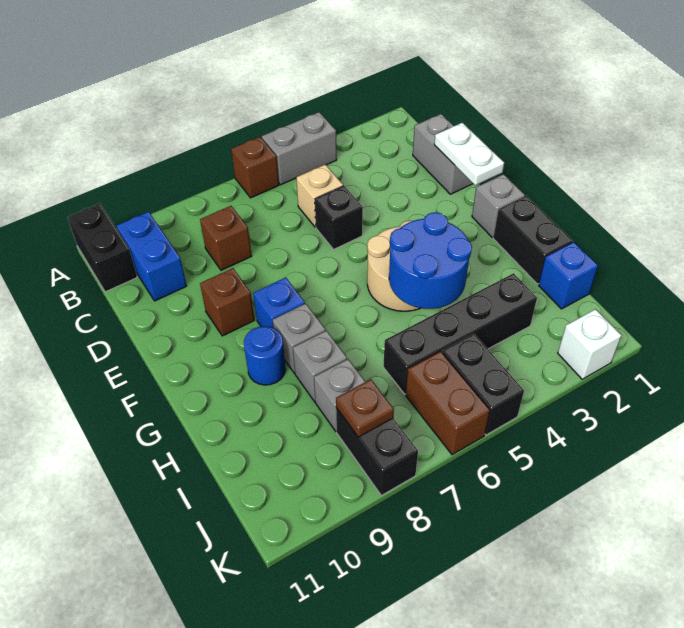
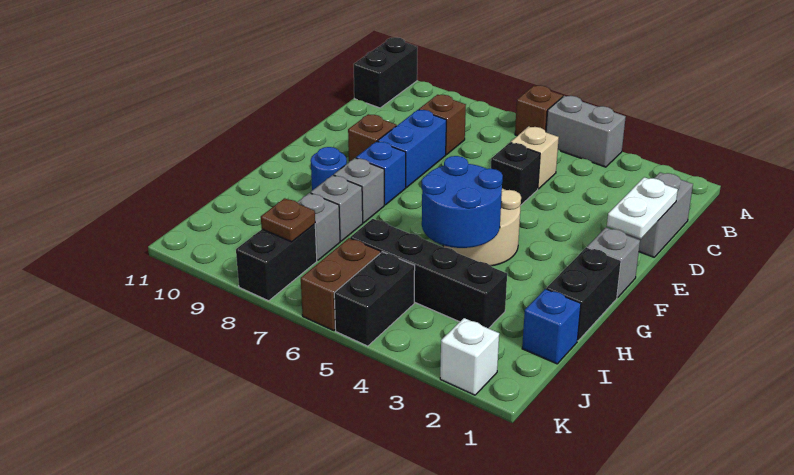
blue 1x2 brick [117,212,186,301] -> blue 1x2 brick moved to [378,110,446,188]

